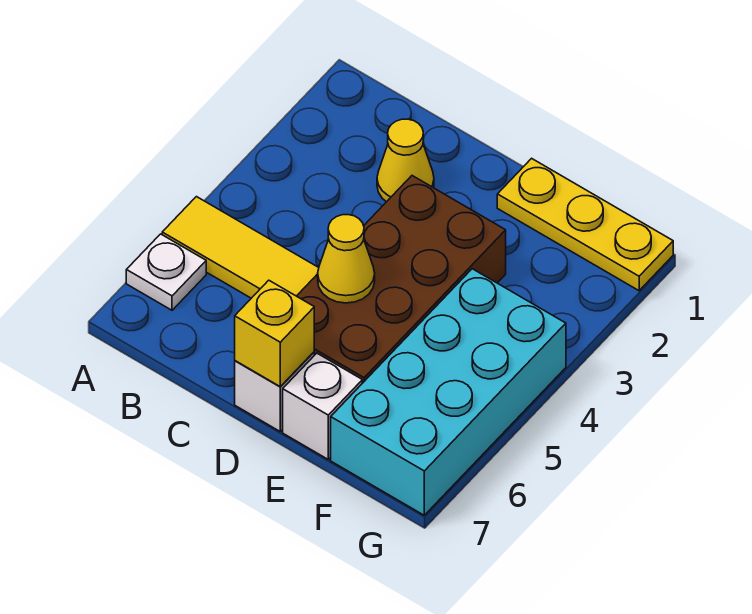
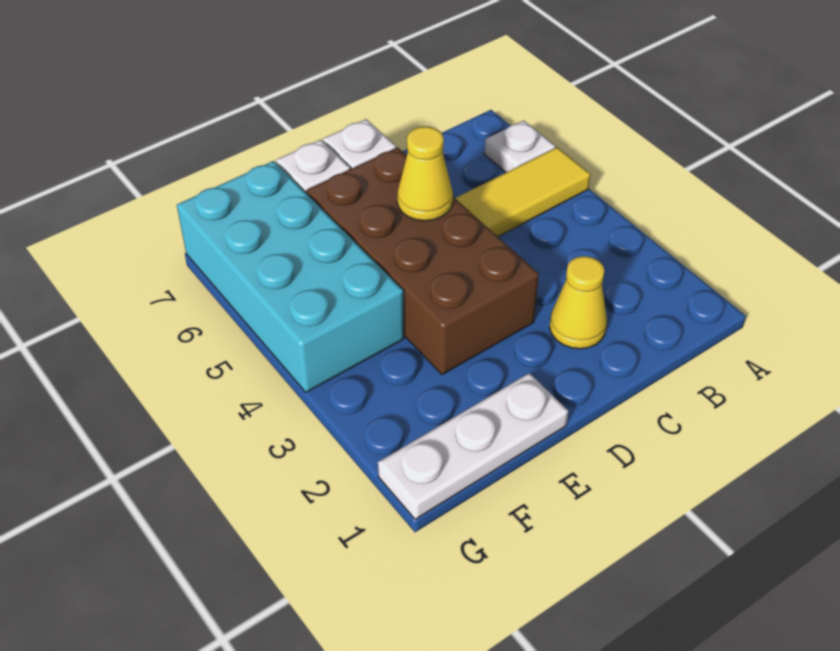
yellow 1x1 brick [235,280,314,387] -> none
yellow 1x3 plate [497,158,673,291] -> white 1x3 plate [378,373,568,519]

